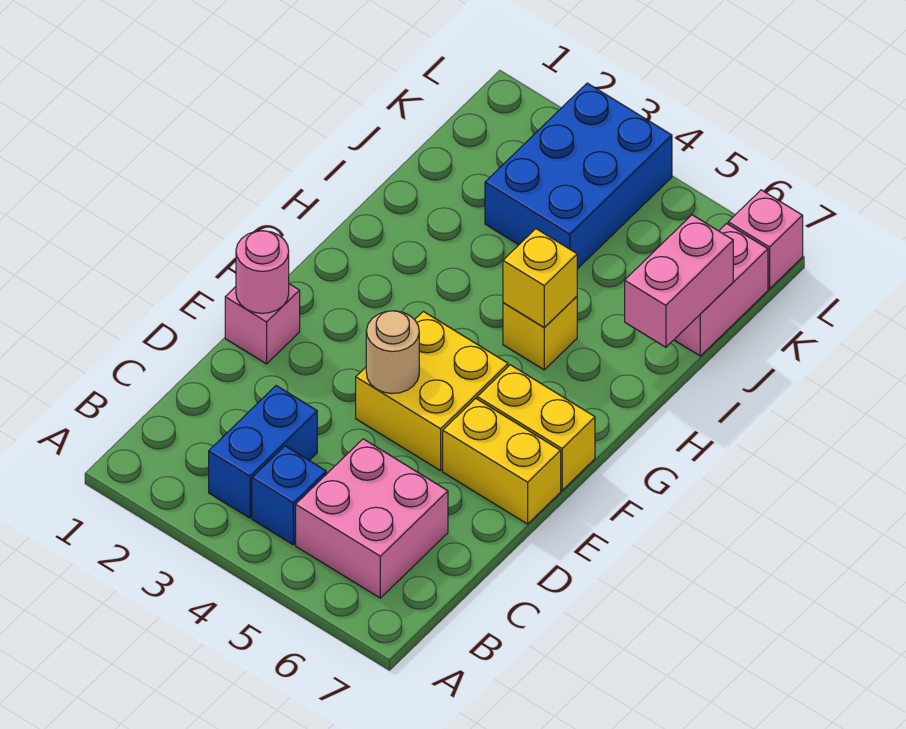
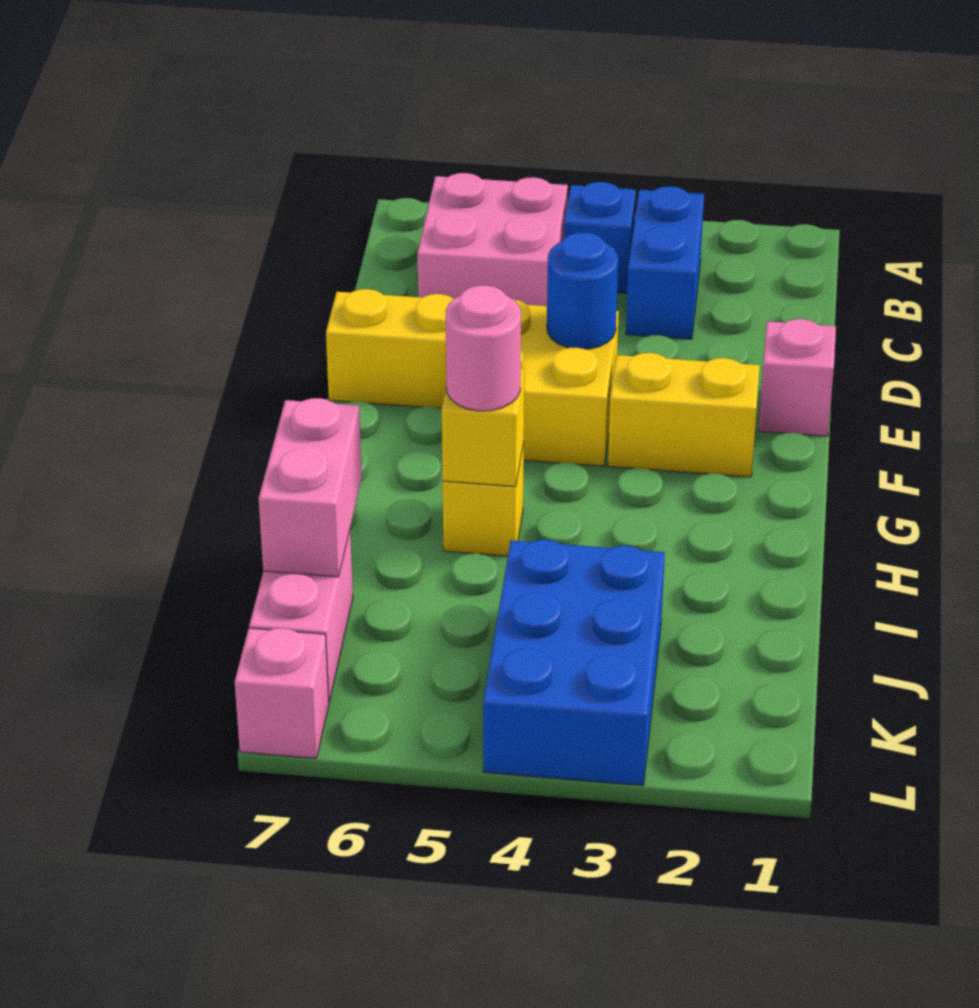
pink 1x1 round brick [236,231,289,313] -> pink 1x1 round brick moved to [446,285,521,411]
tan 1x1 round brick [366,311,419,394] -> blue 1x1 round brick [547,232,618,349]
yellow 1x2 brick [477,365,595,490] -> yellow 1x2 brick moved to [608,353,760,477]

